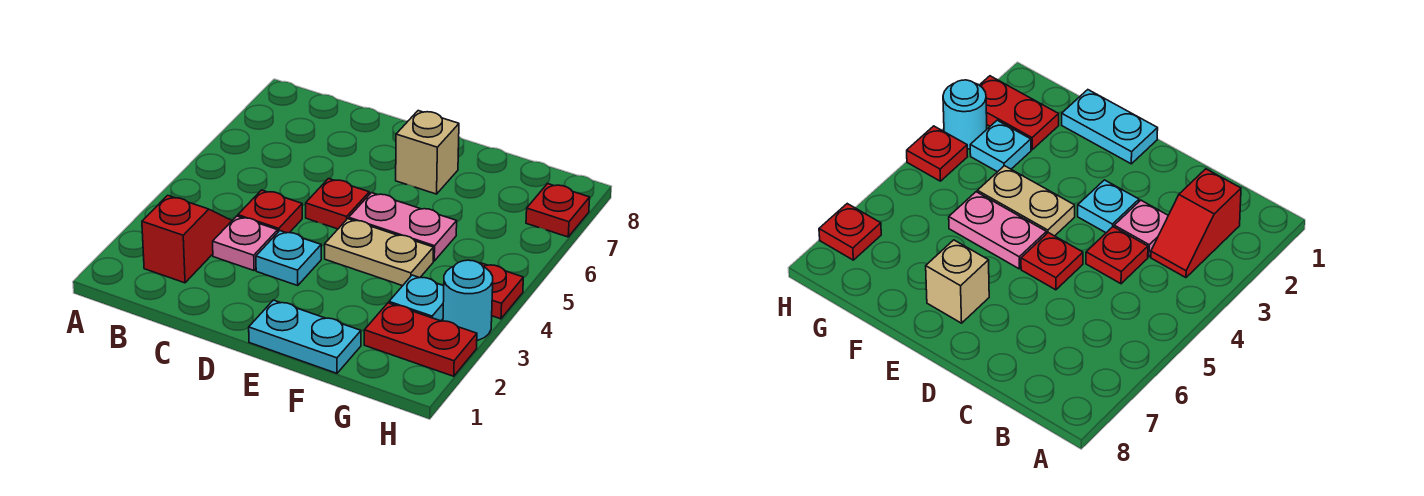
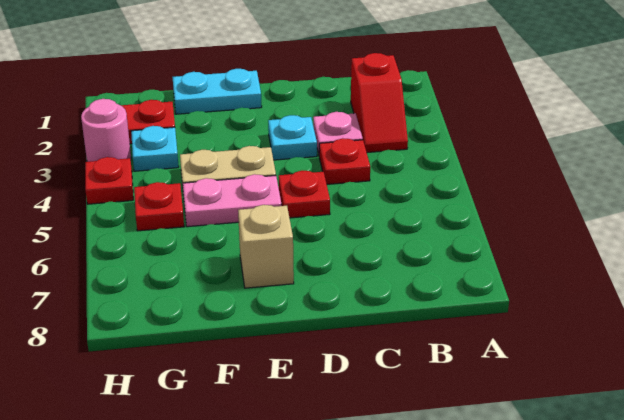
cyan 1x1 round brick [443,260,493,341] -> pink 1x1 round brick [81,99,131,162]
red 1x1 plate [526,184,590,237] -> red 1x1 plate moved to [134,182,184,231]

